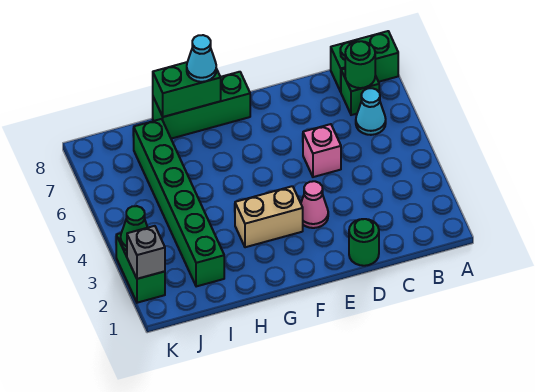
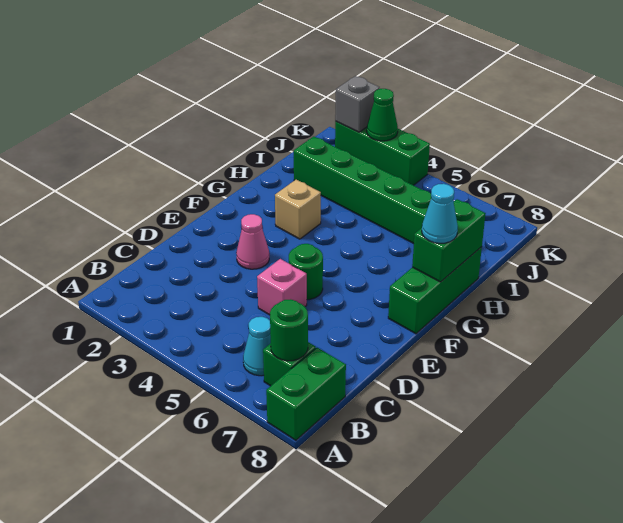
green 1x1 round brick [349,219,379,266] -> green 1x1 round brick moved to [289,244,323,300]
tan 1x2 brick [235,186,303,247] -> tan 1x1 brick [275,180,321,239]
green 1x2 brick [116,233,165,303] -> green 1x3 brick [335,122,430,185]

